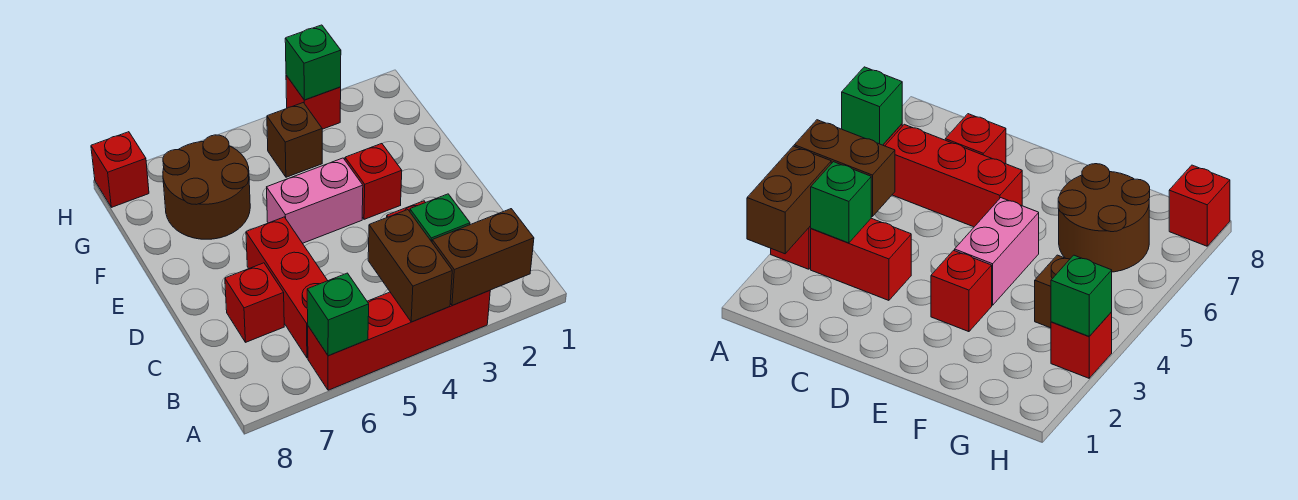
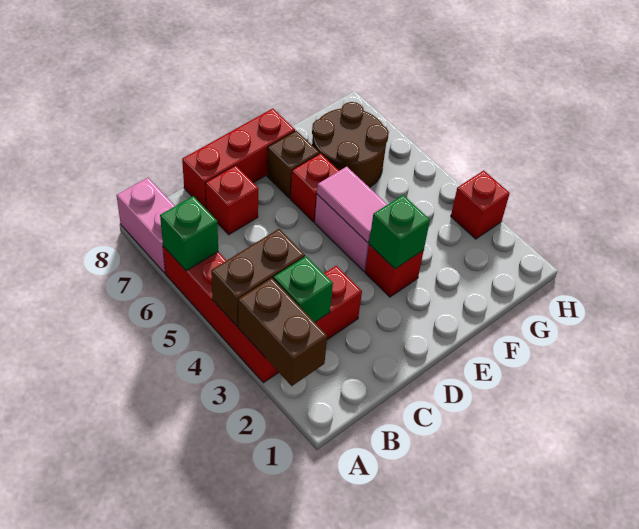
none -> pink 1x2 brick [117,178,175,273]
red 1x3 brick [246,217,328,358] -> red 1x3 brick moved to [182,108,295,210]
none -> pink 1x2 tile [317,167,388,243]
brown 1x1 brick [267,103,322,177] -> brown 1x1 brick moved to [267,131,319,198]
green 1x1 brick [285,25,341,100] -> green 1x1 brick moved to [369,195,430,269]
red 1x1 brick [91,132,149,207] -> red 1x1 brick moved to [291,153,339,222]

